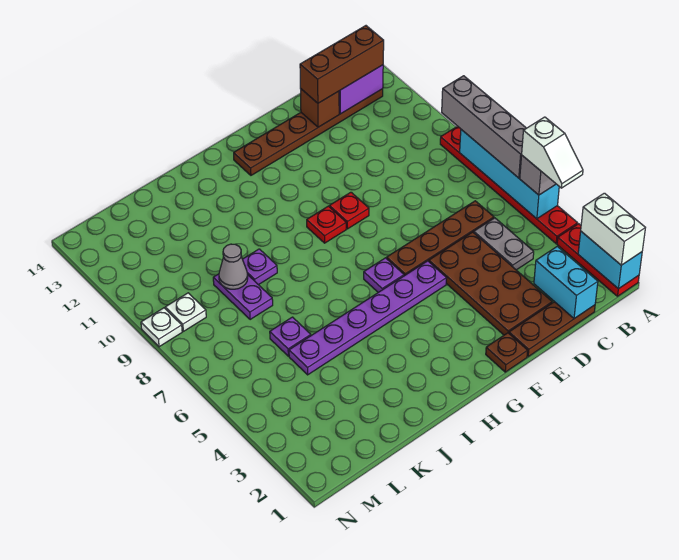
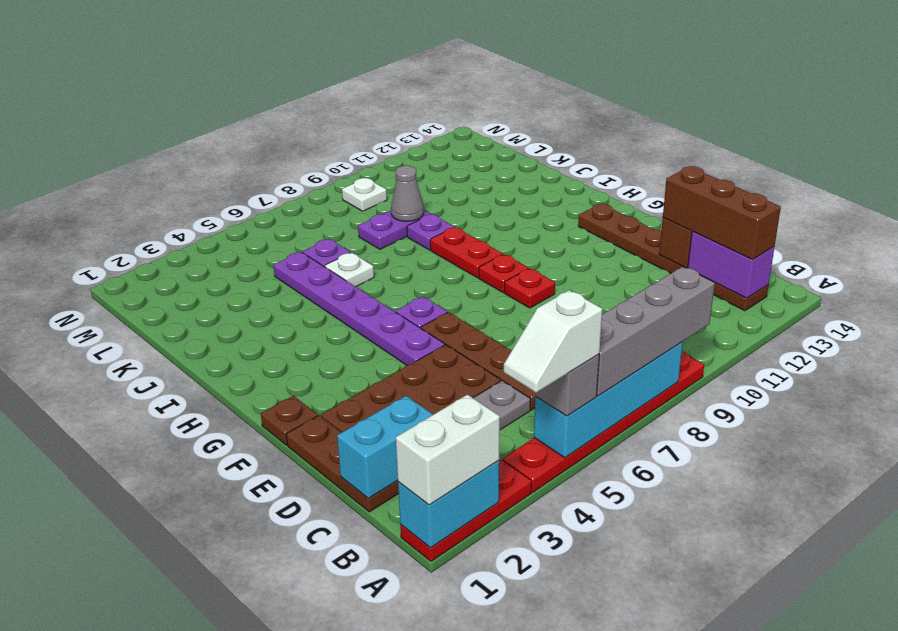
none -> red 1x2 plate [430,227,503,278]
white 1x1 plate [141,308,182,347] -> white 1x1 plate moved to [325,253,374,287]

